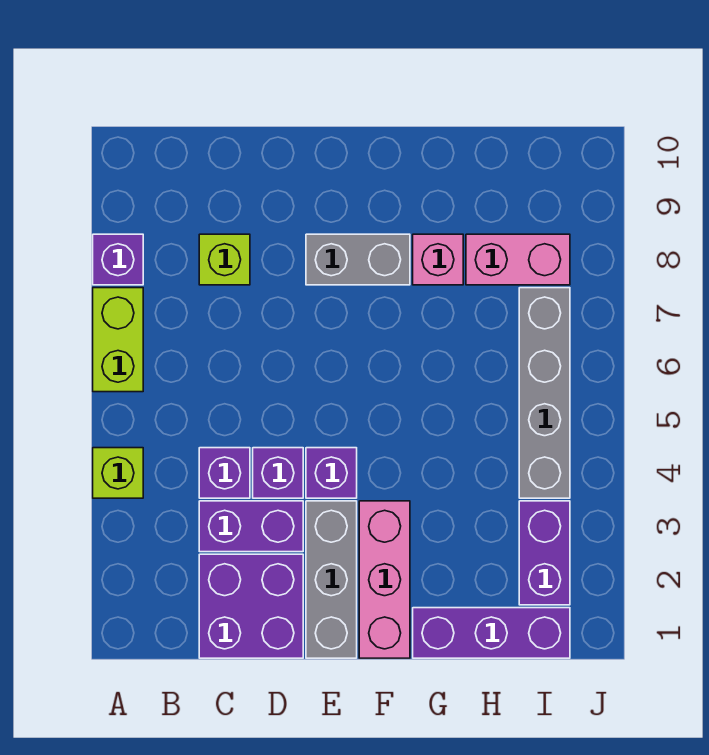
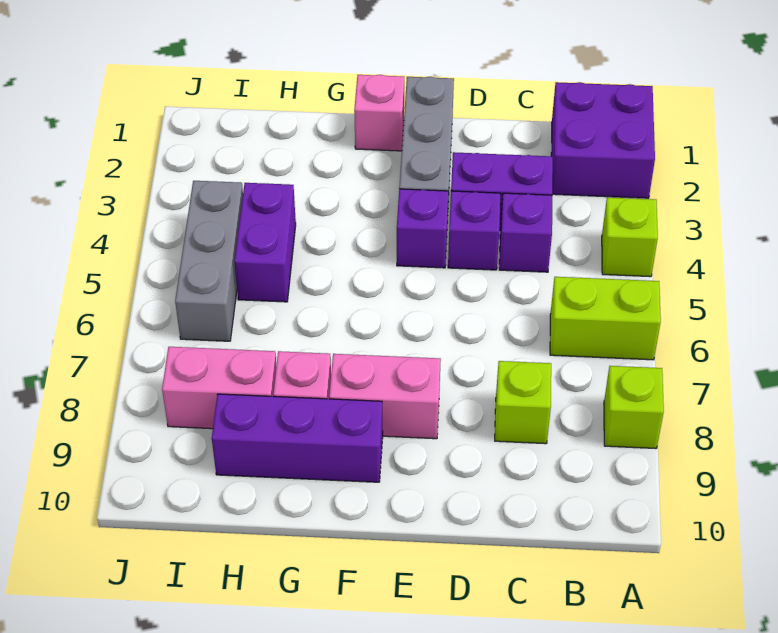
lime 1x2 brick [93,288,143,392] -> lime 1x2 brick turned to [550,277,661,360]
purple 1x1 brick [93,234,143,285] -> lime 1x1 brick [604,366,664,449]
purple 2x2 brick [199,554,303,658] -> purple 2x2 brick moved to [551,82,655,198]
grey 1x2 brick [306,234,410,285] -> pink 1x2 brick [329,354,441,439]
pink 1x3 brick [359,501,410,658] -> pink 1x1 brick [354,75,404,151]
purple 1x3 brick [413,608,570,658] -> purple 1x3 brick moved to [212,394,383,482]
purple 1x2 brick [519,501,570,605] -> purple 1x2 brick moved to [234,183,296,302]
grey 1x4 brick [519,288,570,498] -> grey 1x3 brick [175,181,243,341]

